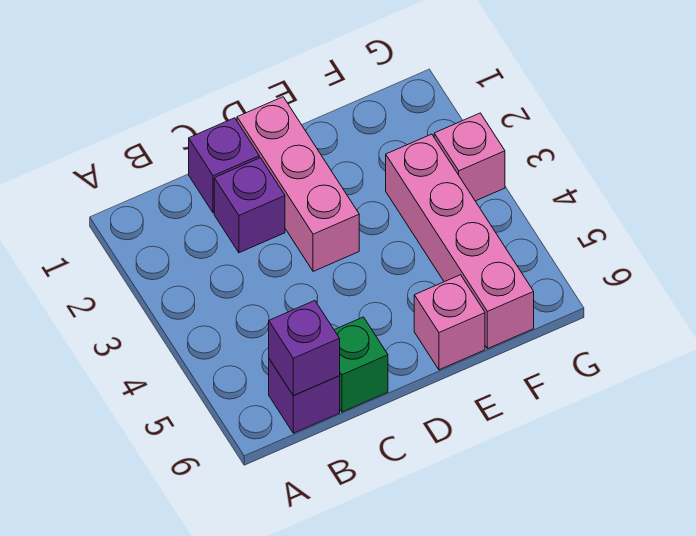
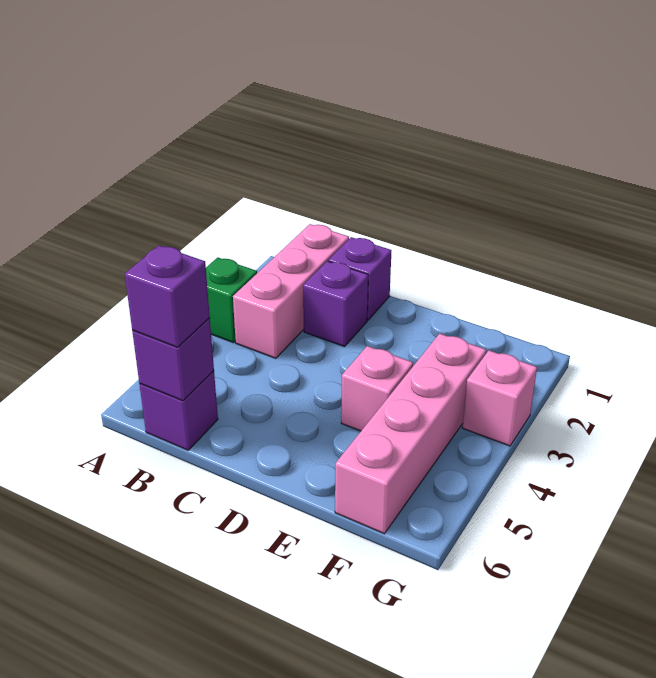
none -> purple 1x1 brick [125,245,210,347]
green 1x1 brick [334,317,388,412] -> green 1x1 brick moved to [206,257,257,343]
pink 1x3 brick [237,97,359,271] -> pink 1x3 brick moved to [233,224,349,358]
pink 1x1 brick [414,275,485,370] -> pink 1x1 brick moved to [341,346,413,431]

